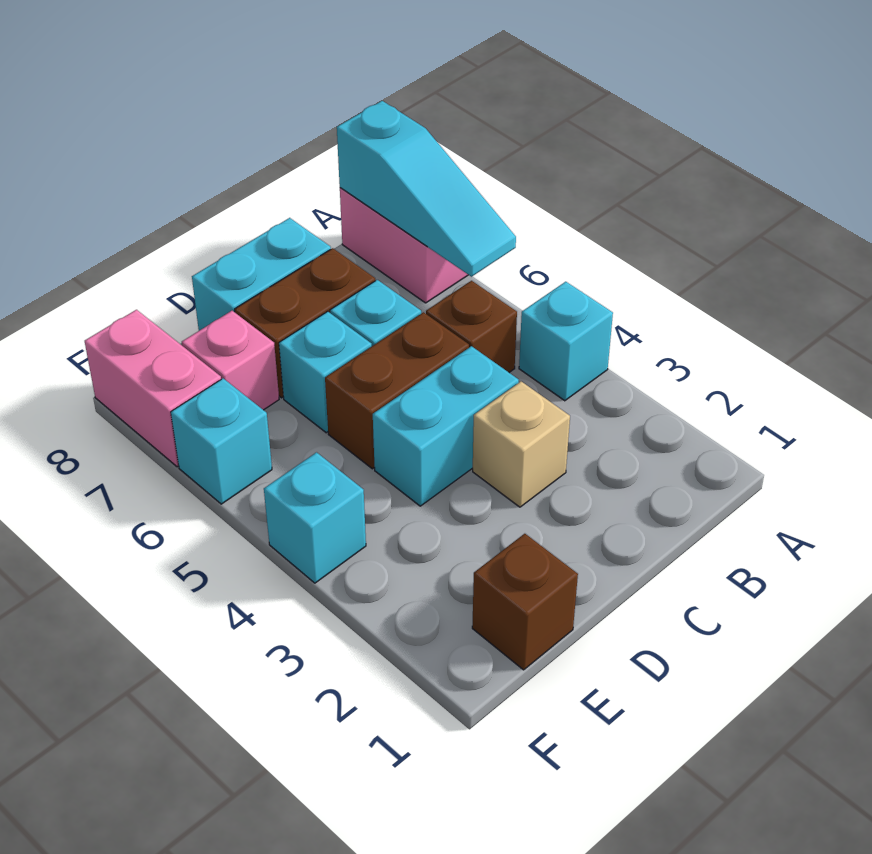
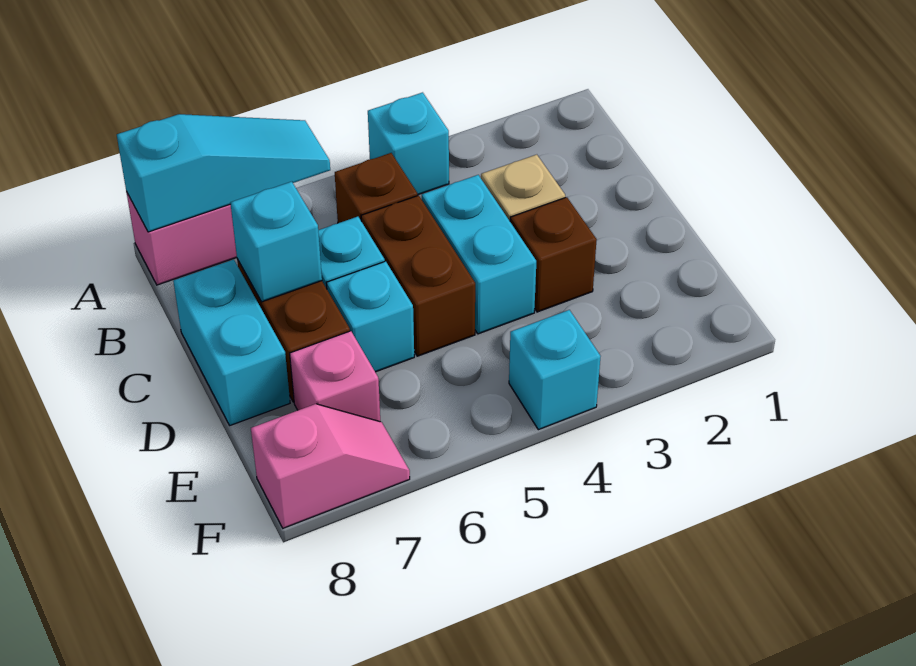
brown 1x1 brick [472,534,578,670] -> brown 1x1 brick moved to [510,197,597,312]
cyan 1x1 brick [171,378,272,504] -> cyan 1x1 brick moved to [231,182,322,302]
pink 1x2 brick [85,310,221,467] -> pink 1x2 slope [251,404,410,528]

